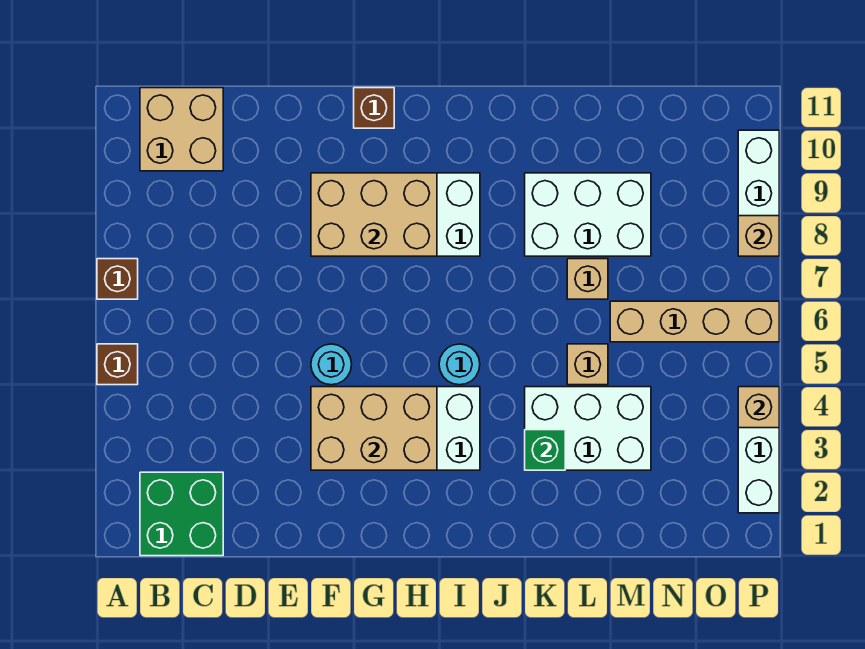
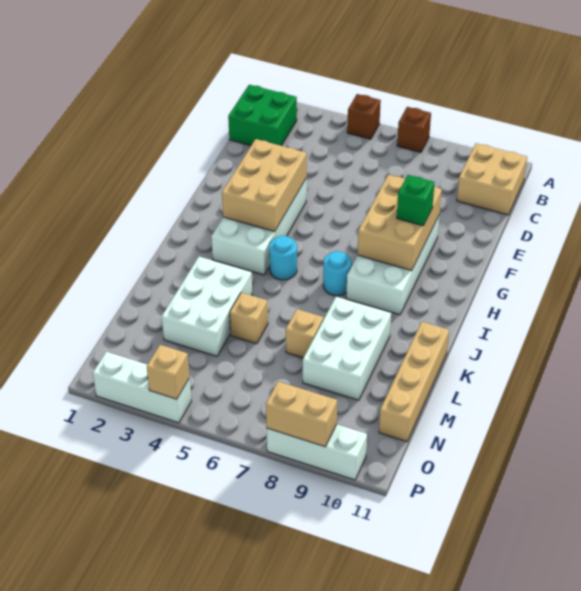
cyan 1x1 round brick [311,344,352,385] -> cyan 1x1 round brick moved to [323,251,352,296]
brown 1x1 brick [354,88,394,128] -> none
green 1x1 brick [525,430,565,470] -> green 1x1 brick moved to [397,175,435,226]
tan 1x4 brick [610,301,779,342] -> tan 1x4 brick moved to [379,322,449,442]
tan 1x1 brick [738,216,779,256] -> tan 1x2 brick [266,381,337,447]

